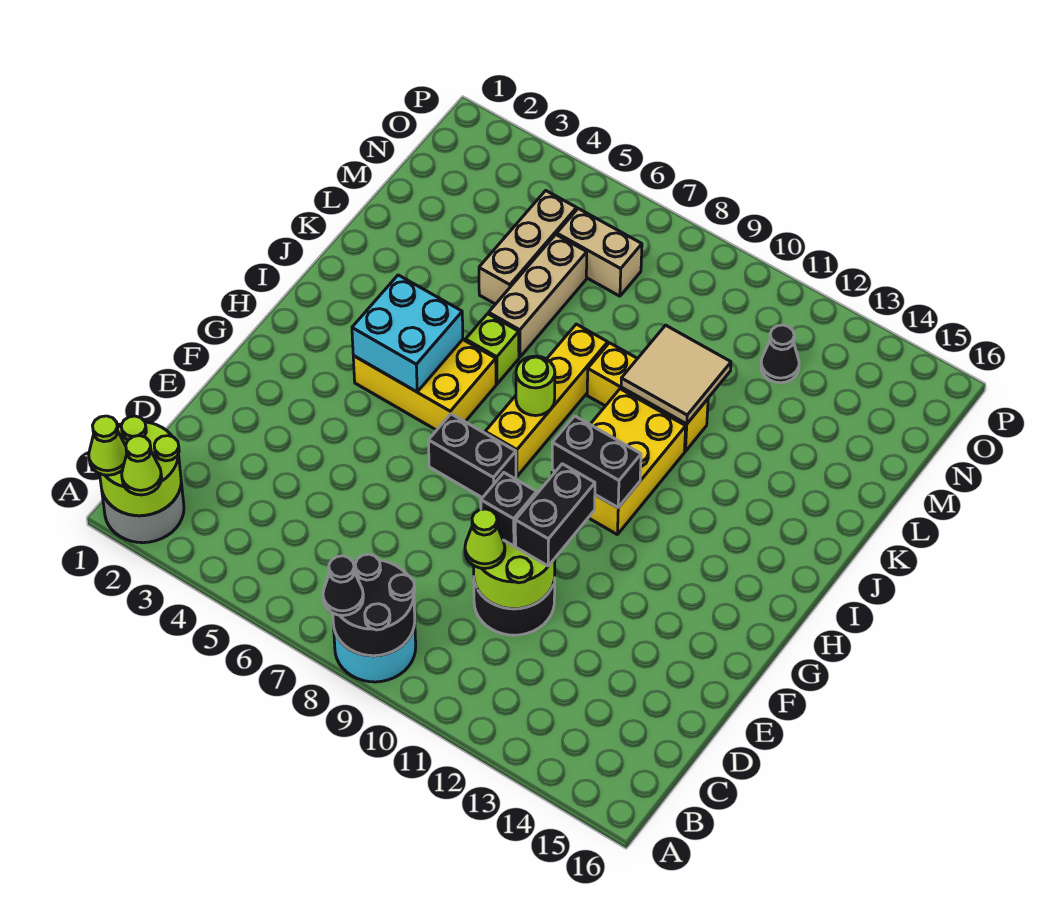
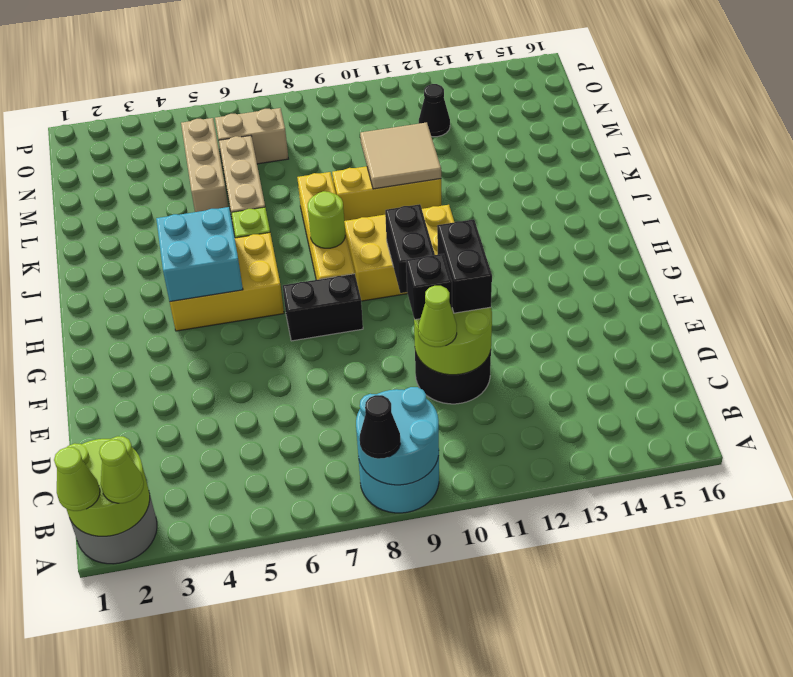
black 2x2 round brick [333,554,415,656] -> cyan 2x2 round brick [356,387,439,485]
yellow 2x3 brick [552,389,686,535] -> yellow 2x3 brick turned to [344,205,454,301]
black 1x2 brick [552,416,641,507] -> black 1x2 brick turned to [385,204,435,293]

